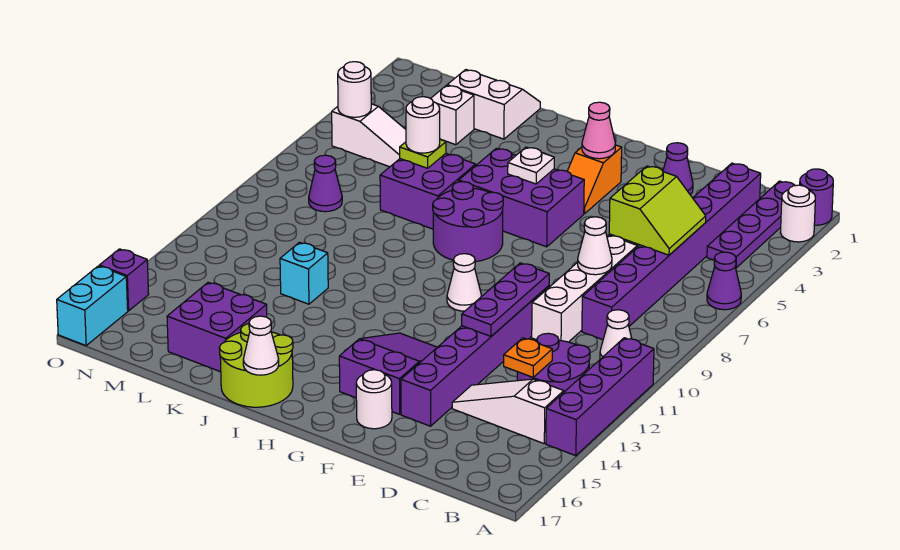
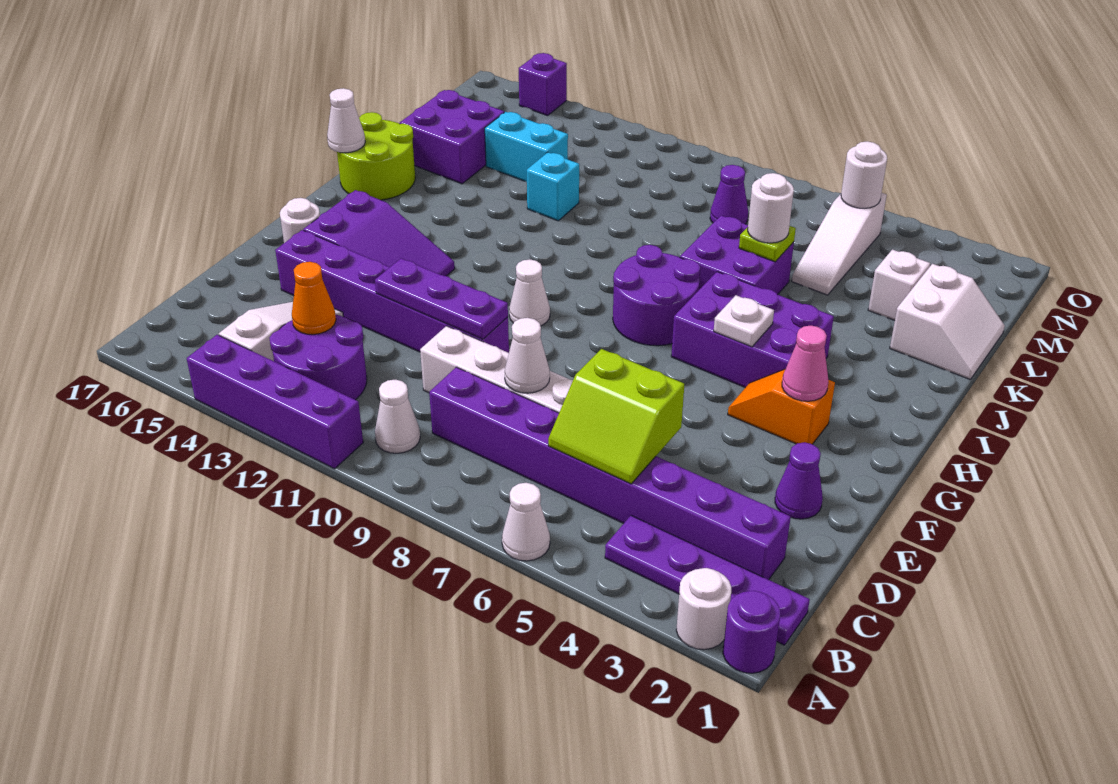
purple 1x1 cone [707,252,741,310] -> white 1x1 cone [502,483,550,561]
orange 1x1 plate [504,338,552,377] -> orange 1x1 cone [292,262,336,335]
purple 2x3 brick [459,148,584,247] -> purple 2x3 brick turned to [671,272,834,388]
cyan 1x2 brick [57,266,128,346] -> cyan 1x2 brick moved to [485,112,568,182]

